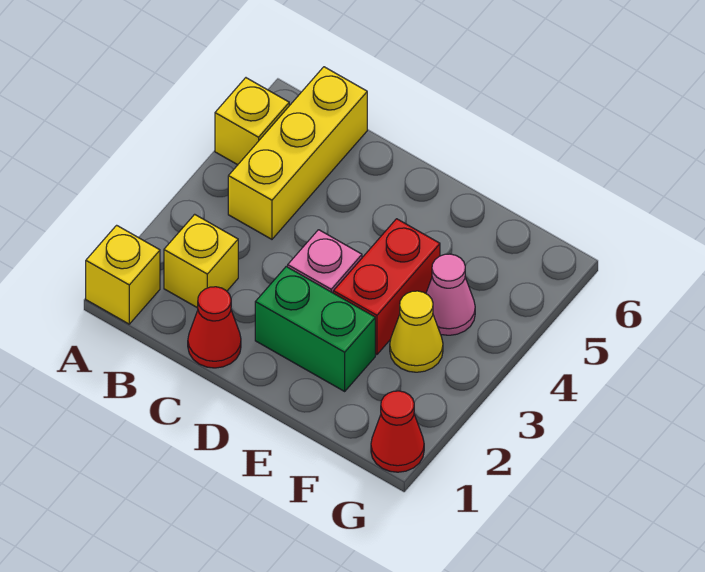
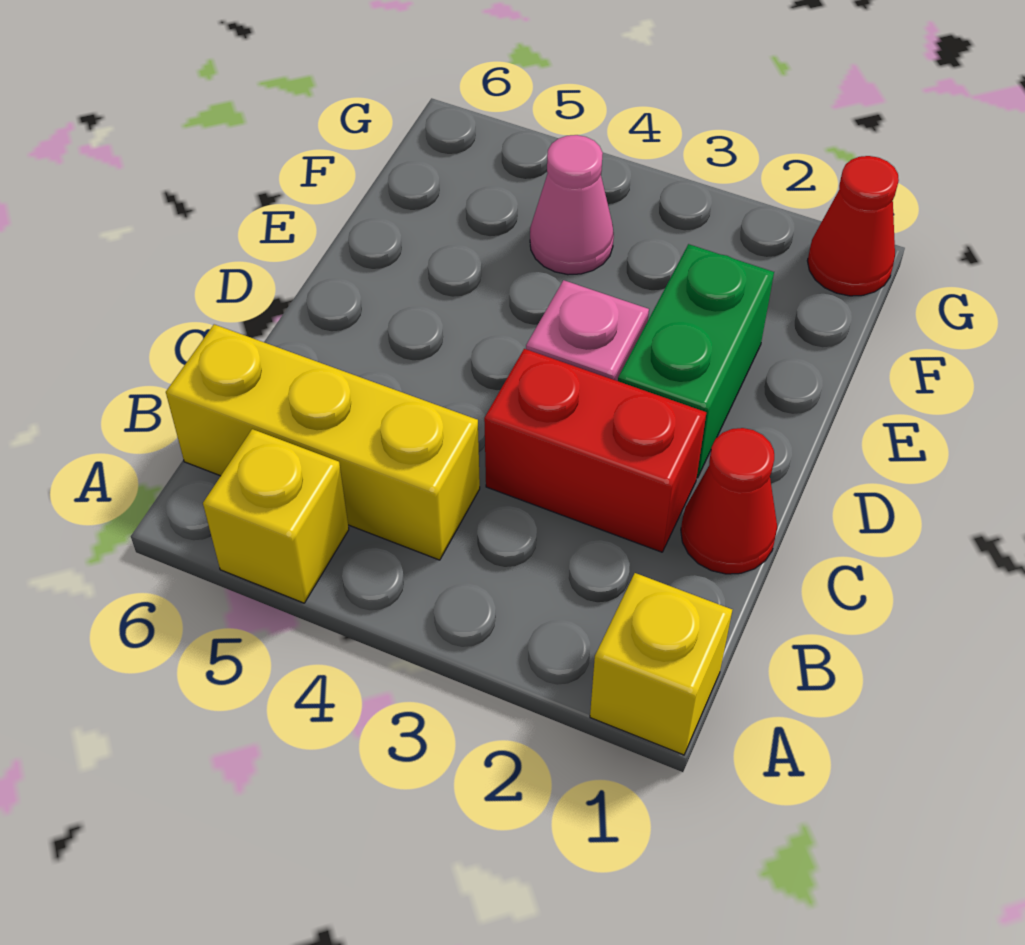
yellow 1x1 brick [164,214,238,308] -> none
red 1x2 brick [333,219,440,355] -> red 1x2 brick moved to [484,349,706,552]
yellow 1x1 cone [390,291,443,372] -> none

